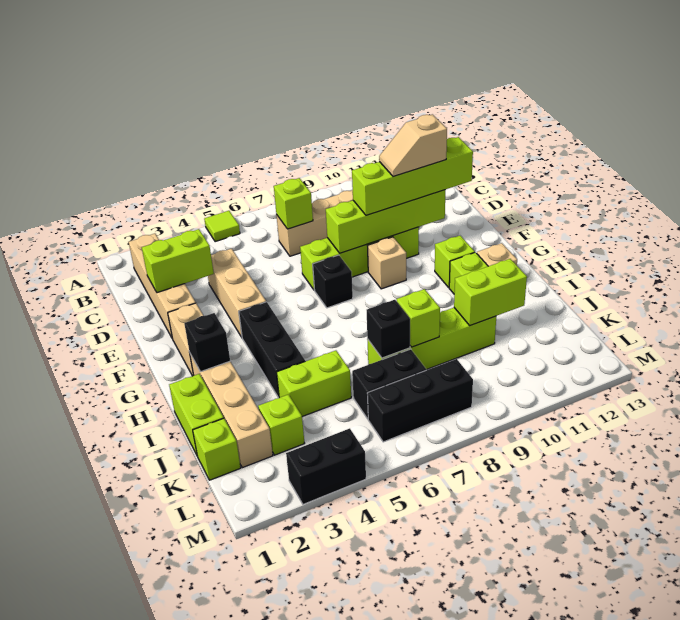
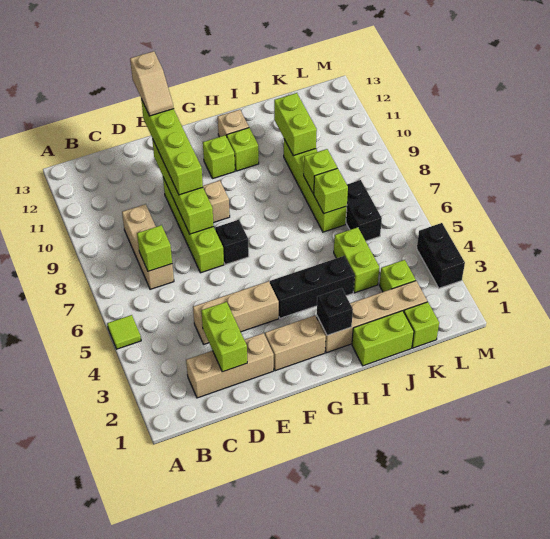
tan 1x4 brick [129,234,196,338] -> tan 1x3 brick [186,333,274,398]
tan 1x2 slope [379,114,447,177] -> tan 1x2 slope moved to [130,51,174,116]
black 1x1 brick [367,300,410,358] -> lime 1x1 brick [314,168,348,214]
black 1x3 brick [367,359,473,442] -> none

